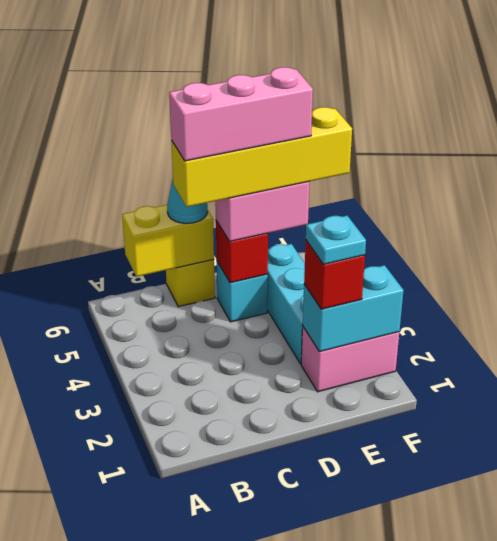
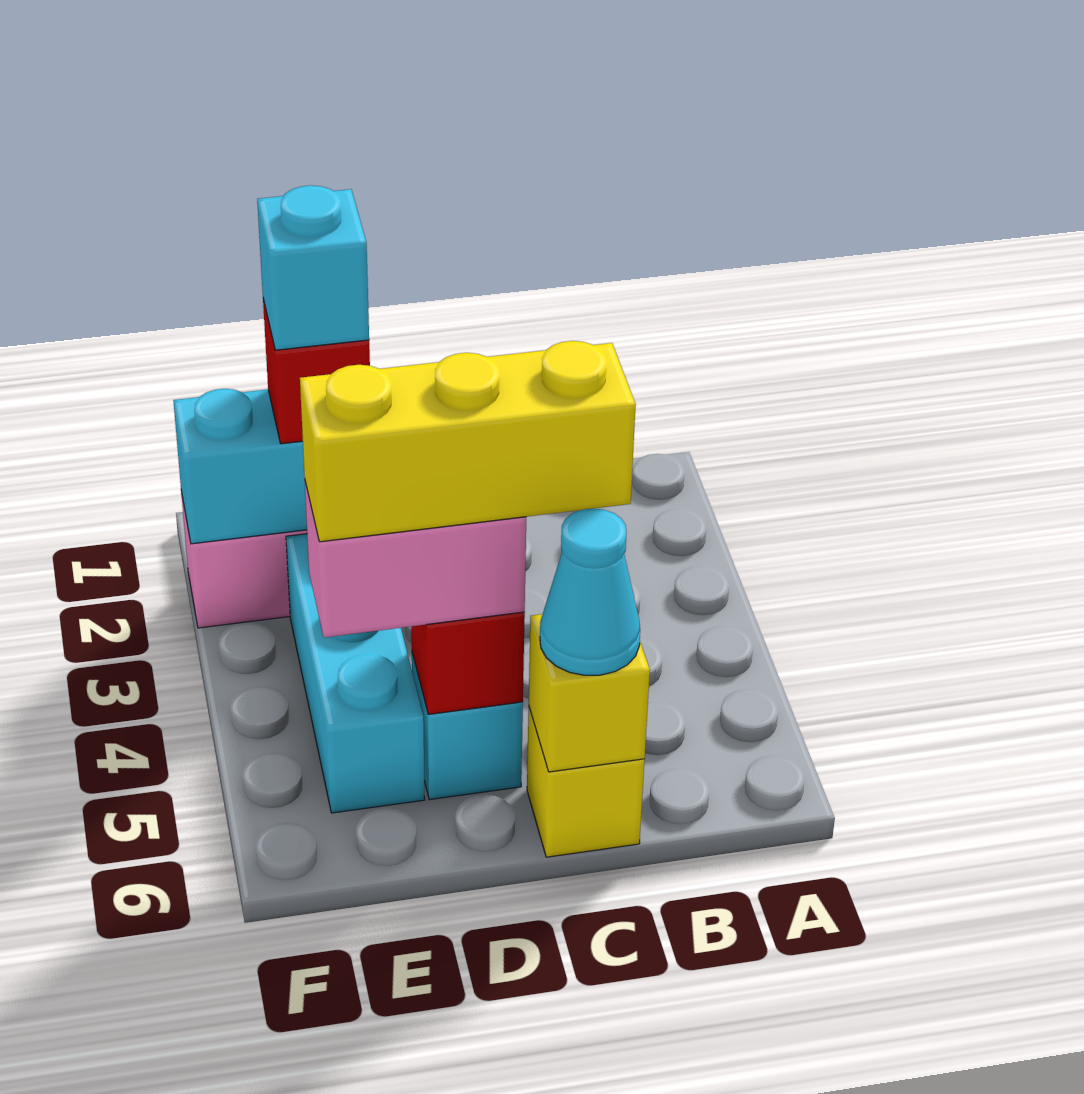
yellow 1x2 brick [122,205,214,277] -> yellow 1x1 brick [529,614,650,772]
yellow 1x4 brick [171,107,352,207] -> yellow 1x3 brick [300,341,636,542]
pink 1x3 brick [169,67,313,161] -> none
cyan 1x1 plate [306,216,366,264] -> cyan 1x1 brick [257,185,369,350]

